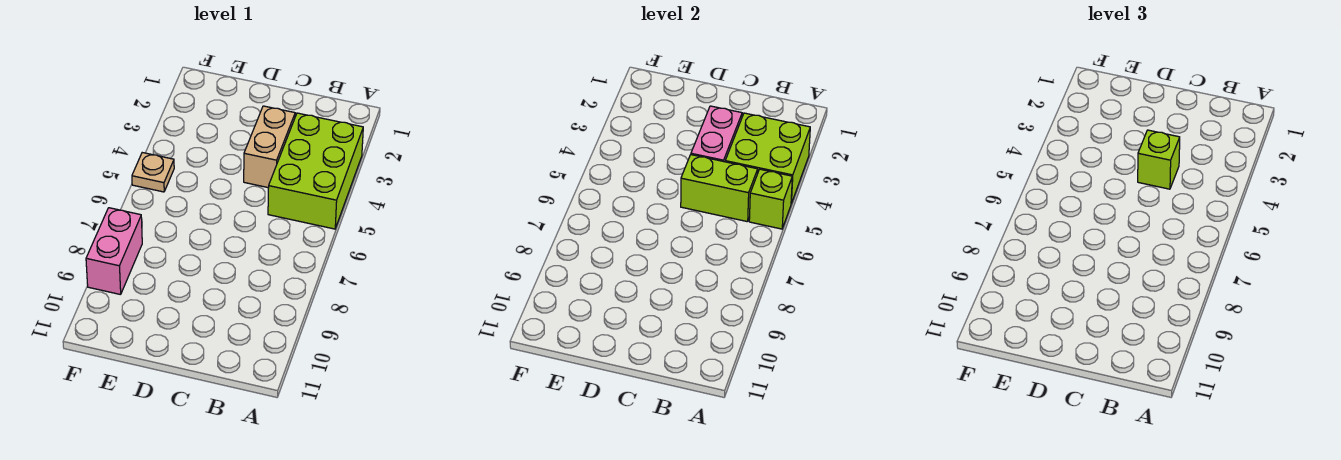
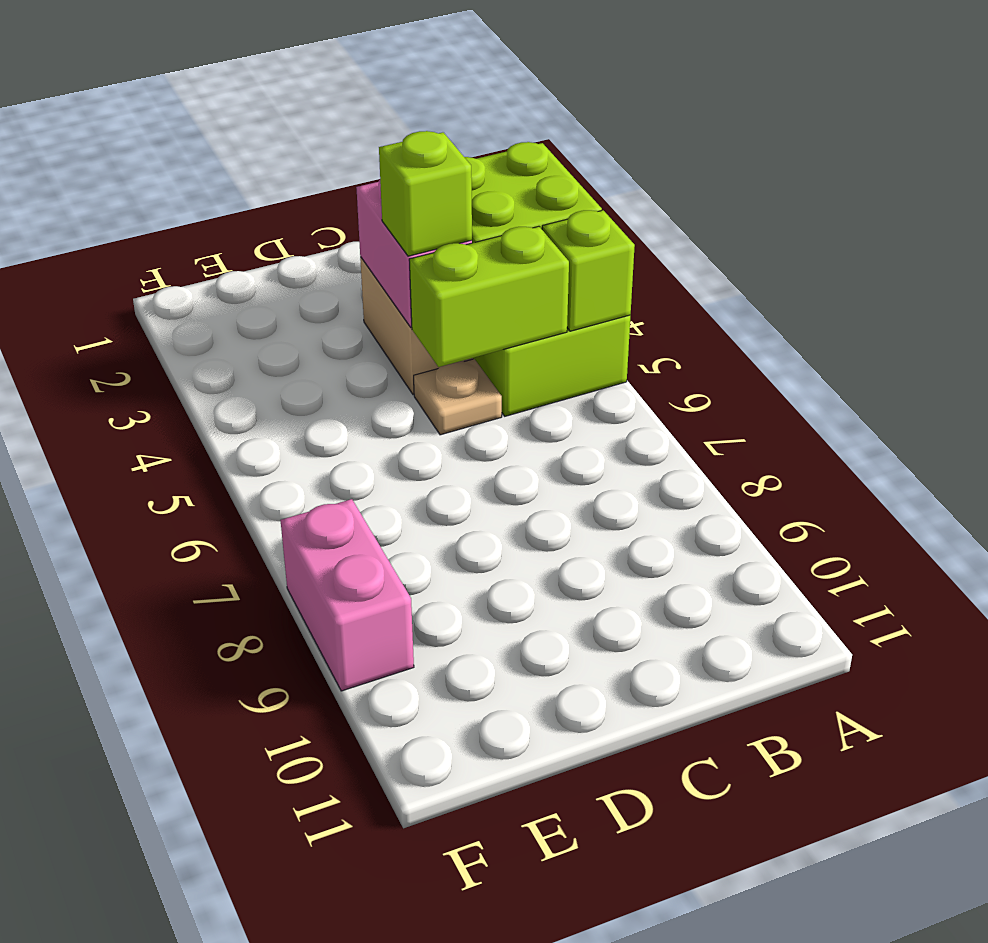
tan 1x1 plate [132,153,174,192] -> tan 1x1 plate moved to [414,359,502,435]

